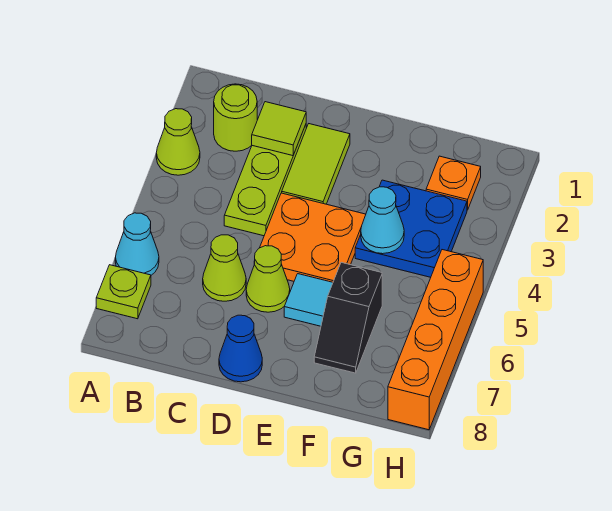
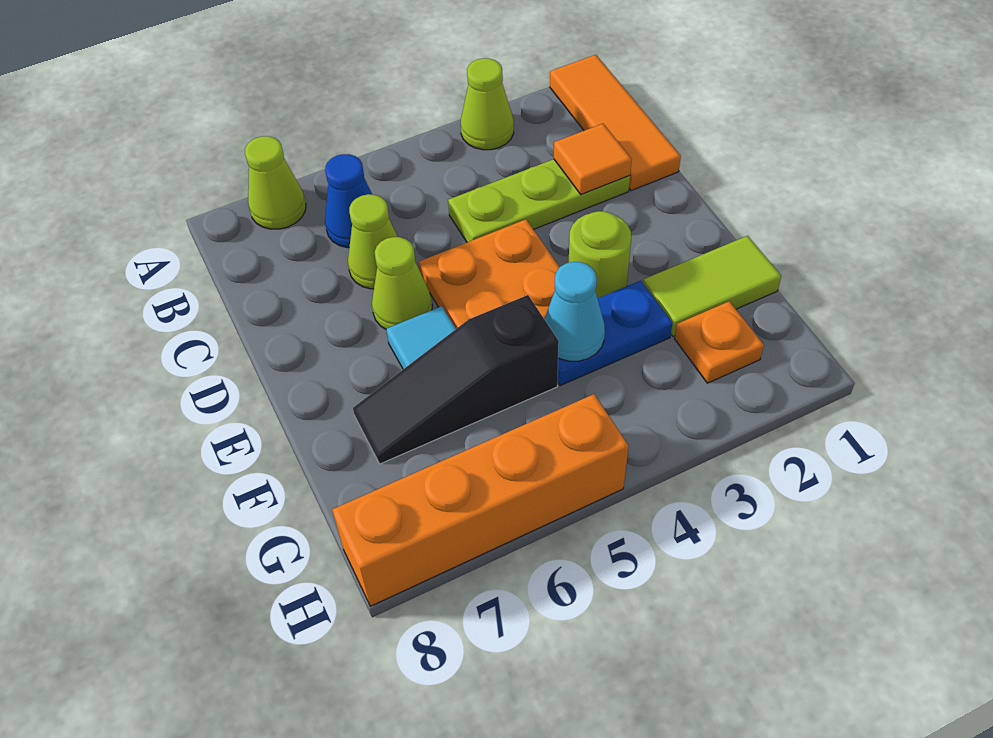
none -> orange 1x3 tile [550,55,681,191]
cyan 1x1 cone [115,213,159,275] -> none
lime 1x1 plate [96,265,151,319] -> lime 1x1 cone [245,136,306,229]
lime 1x1 round brick [214,84,257,151] -> lime 1x1 round brick moved to [569,211,631,298]
lime 1x1 tile [252,102,306,156] -> orange 1x1 tile [554,124,632,194]
lime 1x2 tile [282,124,350,204] -> lime 1x2 tile moved to [643,236,781,336]
blue 1x1 cone [219,315,262,382] -> blue 1x1 cone moved to [325,154,372,248]
blue 2x2 plate [355,180,467,277] -> blue 1x2 plate [558,280,672,386]
black 1x2 slope [314,262,382,373] -> black 1x3 slope [353,295,559,464]

